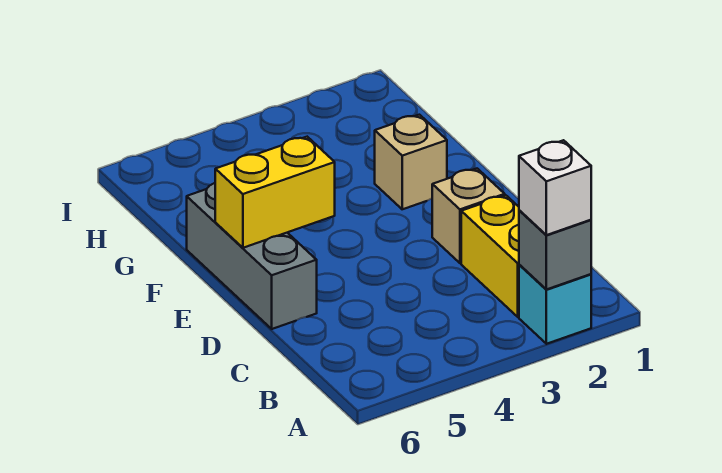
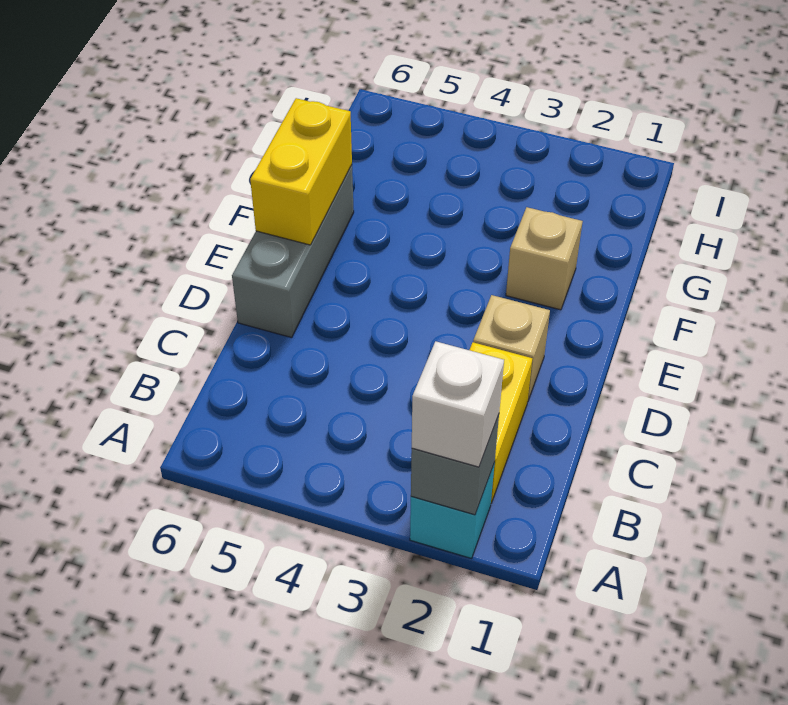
yellow 1x2 brick [215,137,335,248] -> yellow 1x2 brick turned to [250,98,352,245]

